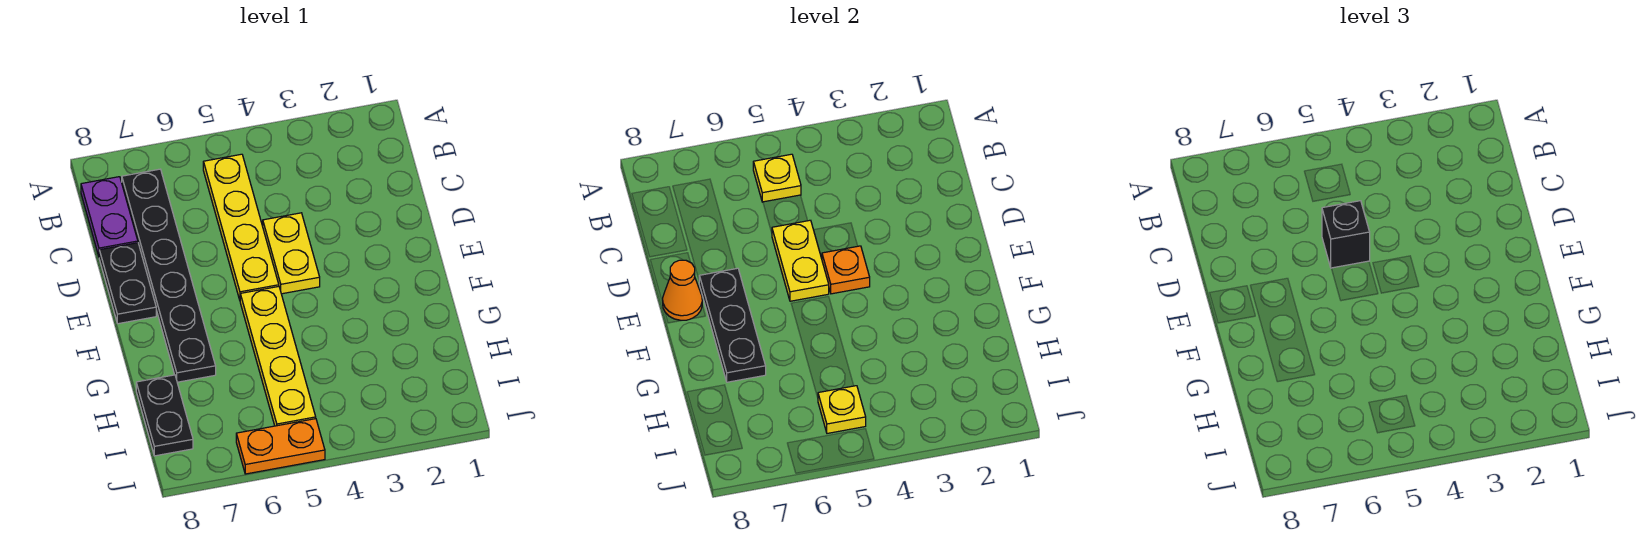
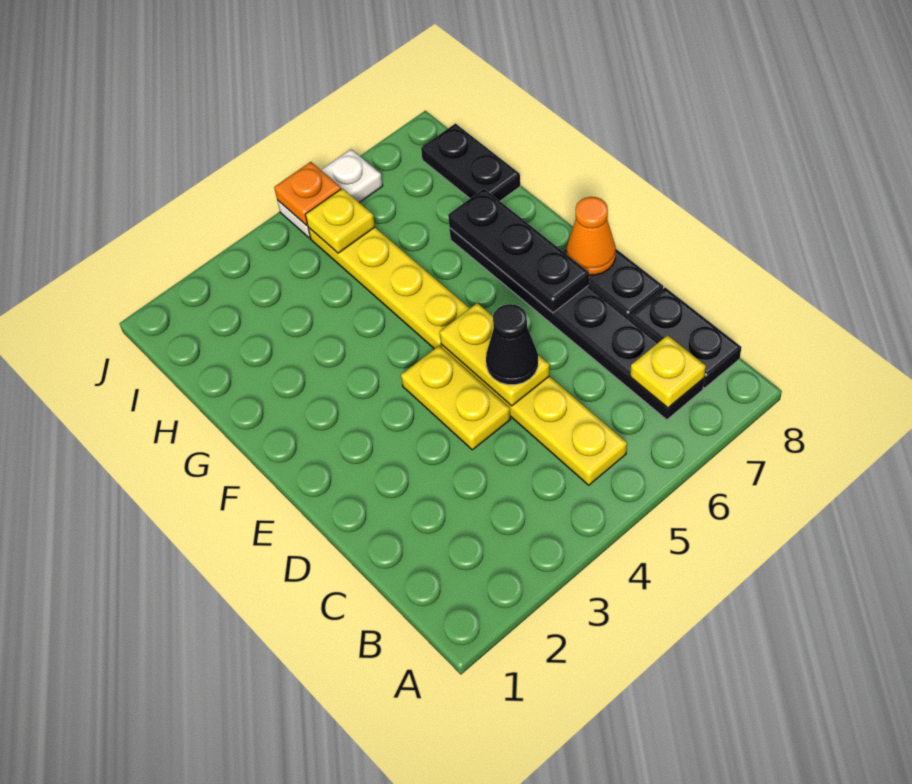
yellow 1x1 plate [753,154,801,202] -> yellow 1x1 plate moved to [630,335,706,408]
purple 1x2 plate [81,177,138,256] -> black 1x2 plate [630,287,741,388]
black 1x1 brick [1322,201,1370,268] -> black 1x1 cone [486,304,538,385]
orange 1x1 plate [822,246,870,294] -> orange 1x1 plate moved to [274,162,341,226]
orange 1x2 plate [236,419,325,474] -> white 1x2 plate [277,149,383,238]

